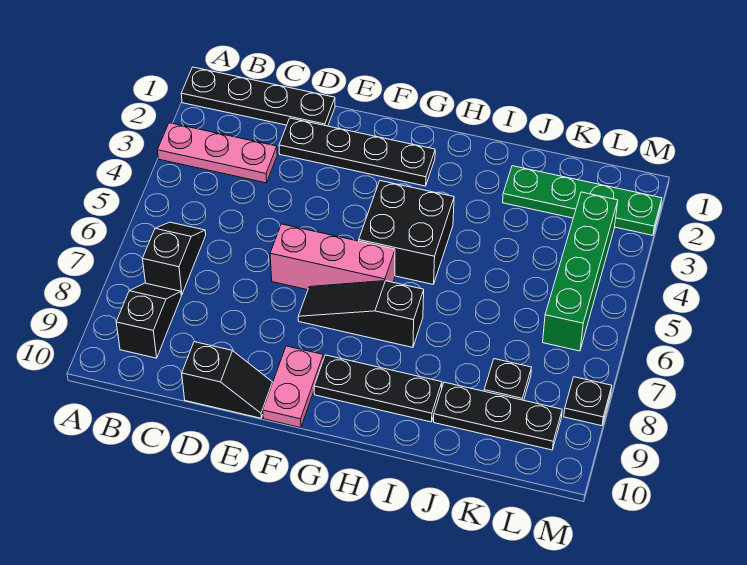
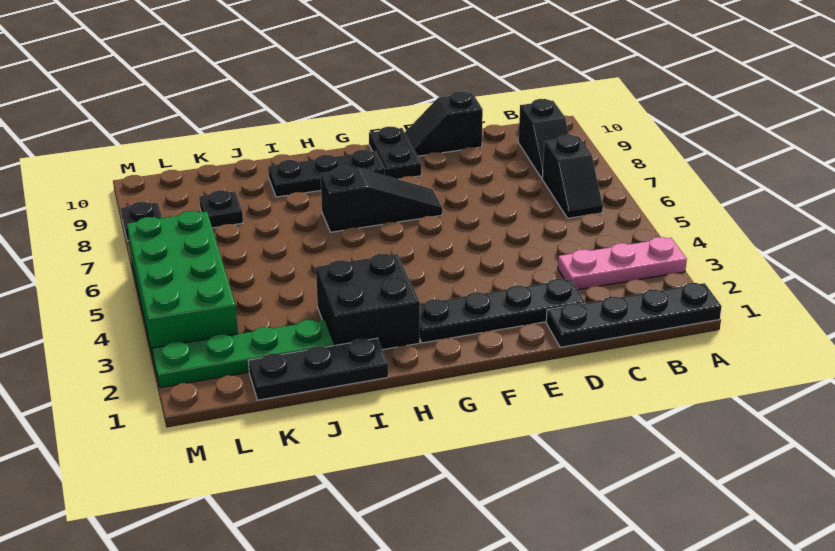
pink 1x3 brick [270,224,395,290] -> none
pink 1x2 plate [263,346,323,428] -> black 1x2 plate [369,127,421,179]
black 2x2 brick [359,181,454,284] -> black 2x2 brick moved to [316,254,420,350]
black 1x3 plate [434,382,562,450] -> black 1x3 plate moved to [248,338,388,400]
green 1x4 brick [543,192,618,351] -> green 2x4 brick [127,211,238,356]

